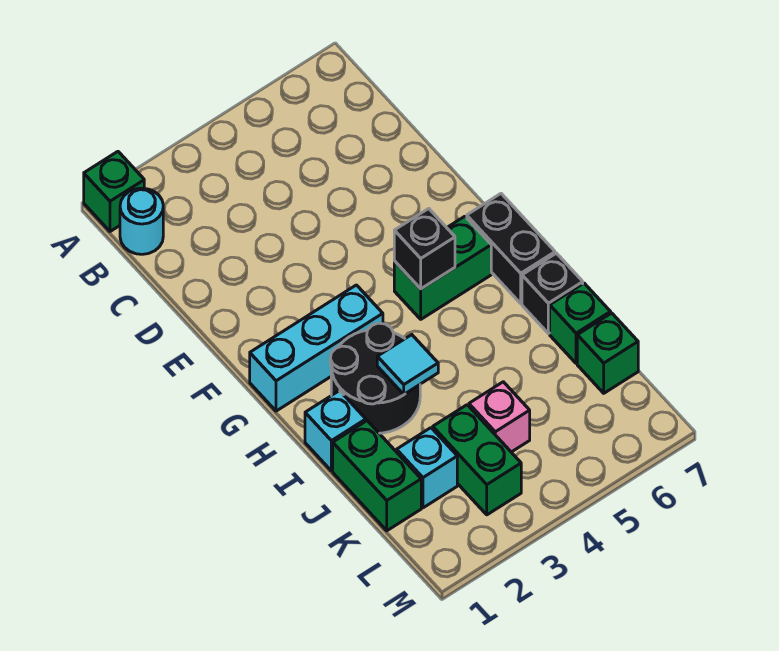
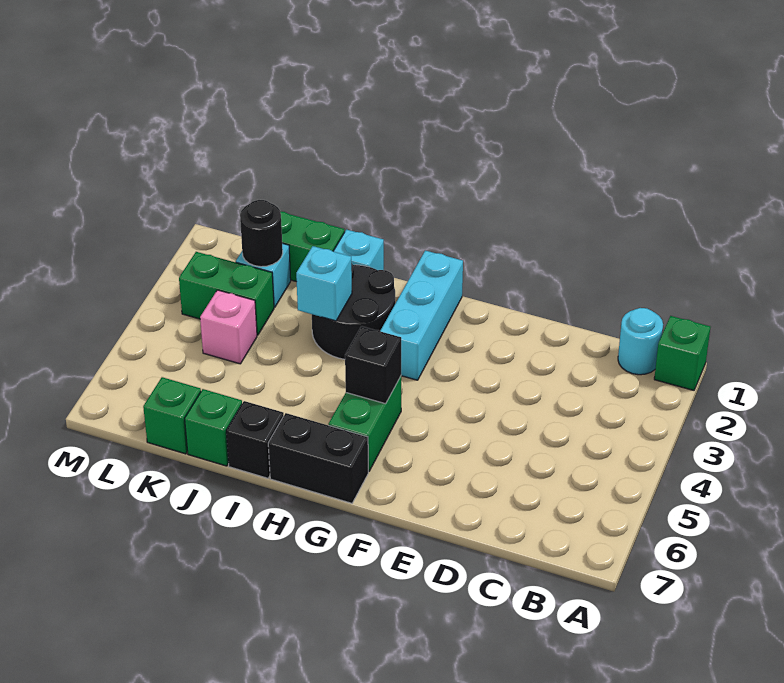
cyan 1x1 tile [377,335,438,394] -> cyan 1x1 brick [296,246,352,321]
none -> black 1x1 round brick [240,200,283,267]

